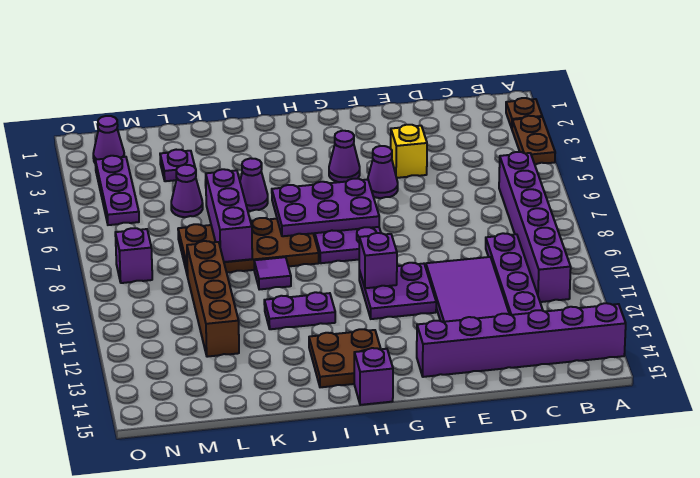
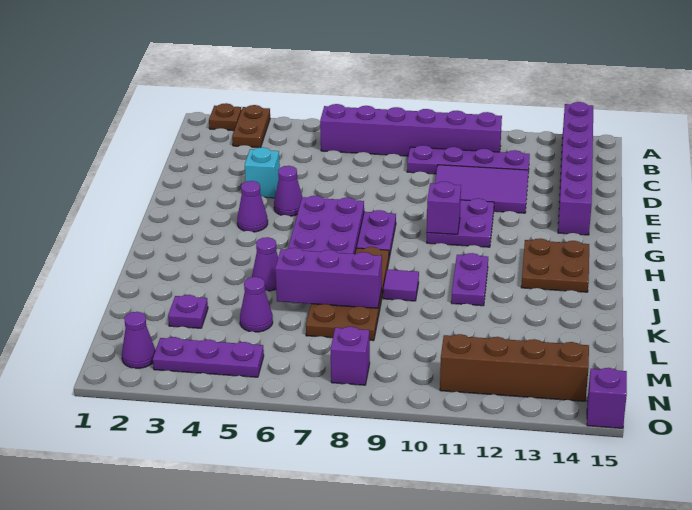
brown 1x2 plate [512,116,555,164] -> brown 1x2 plate turned to [232,105,270,148]
yellow 1x1 brick [391,125,427,178] -> cyan 1x1 brick [245,147,280,198]
purple 1x1 brick [354,348,393,405] -> purple 1x1 brick moved to [587,368,627,428]
brown 1x4 brick [187,241,239,357] -> brown 1x4 brick moved to [440,334,589,401]

